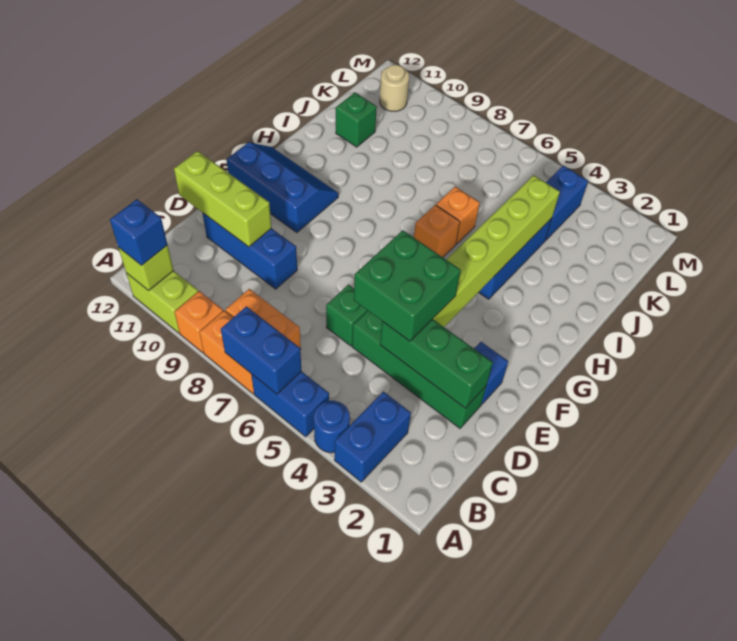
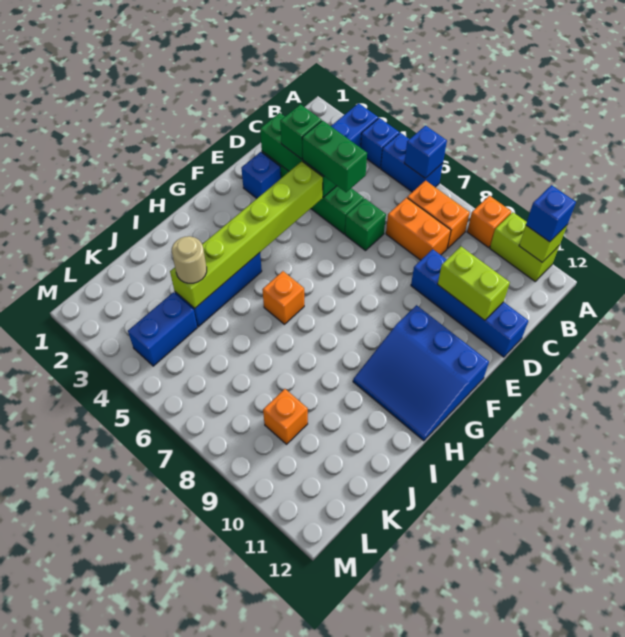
blue 1x1 round brick [314,401,350,453] -> blue 1x1 brick [361,118,399,168]
blue 1x2 brick [221,306,301,394] -> blue 1x1 brick [404,126,447,178]
orange 1x2 brick [199,311,254,394] -> orange 1x2 brick moved to [386,198,451,260]
green 2x2 brick [354,230,461,341] -> green 1x2 brick [302,120,367,192]
blue 1x3 brick [203,213,297,289] -> blue 1x4 brick [411,249,528,357]
lime 1x3 brick [174,151,271,247] -> lime 1x2 brick [438,247,510,320]
blue 2x3 slope [227,142,338,233] -> blue 3x3 slope [353,305,489,441]
orange 1x1 brick [436,187,480,244] -> orange 1x1 brick moved to [263,389,308,444]
green 1x1 brick [336,93,377,147] -> green 1x1 brick moved to [280,104,322,159]
tan 1x1 round brick [380,65,409,111] -> tan 1x1 round brick moved to [172,236,207,283]

